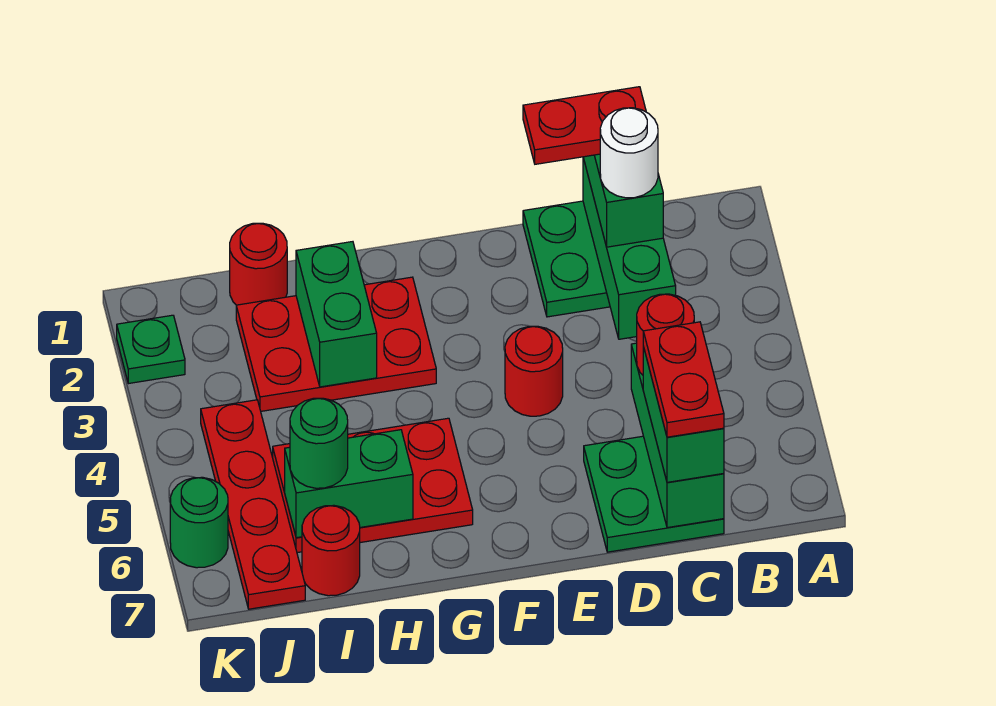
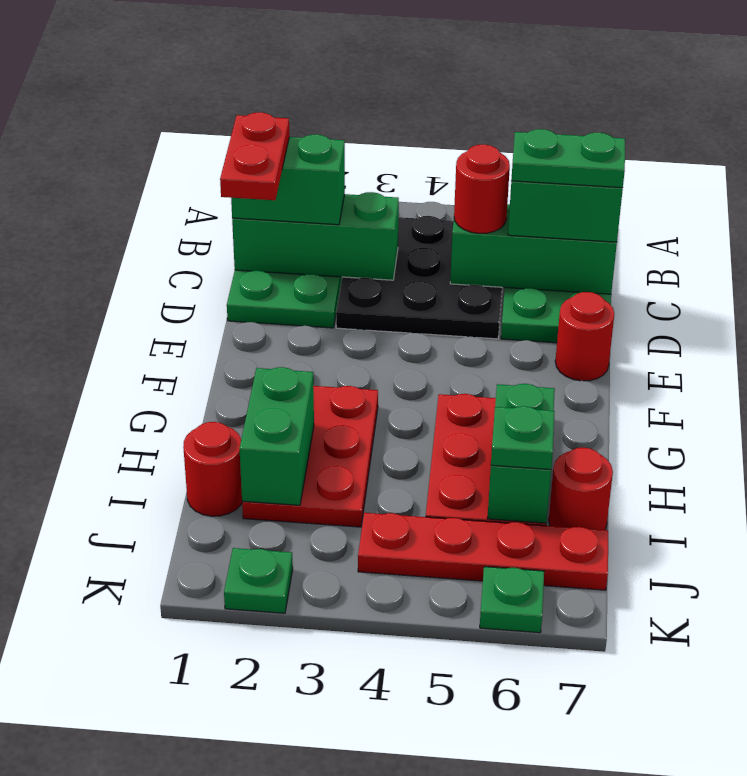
none -> black 3x3 plate [336,216,502,339]
white 1x1 round brick [600,108,658,198] -> none
red 1x2 plate [643,322,724,437] -> green 1x2 plate [511,129,625,188]
red 1x1 round brick [505,326,563,416] -> red 1x1 round brick moved to [555,292,614,381]
green 1x2 brick [296,242,377,387] -> green 1x2 brick turned to [240,367,314,505]
green 1x1 round brick [290,398,348,488] -> green 1x1 plate [491,406,555,470]
green 1x1 round brick [170,477,228,568] -> green 1x1 plate [480,567,544,633]

